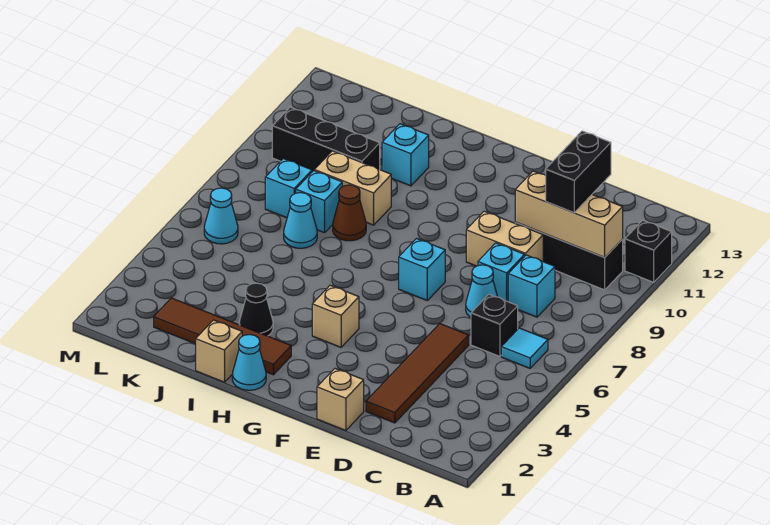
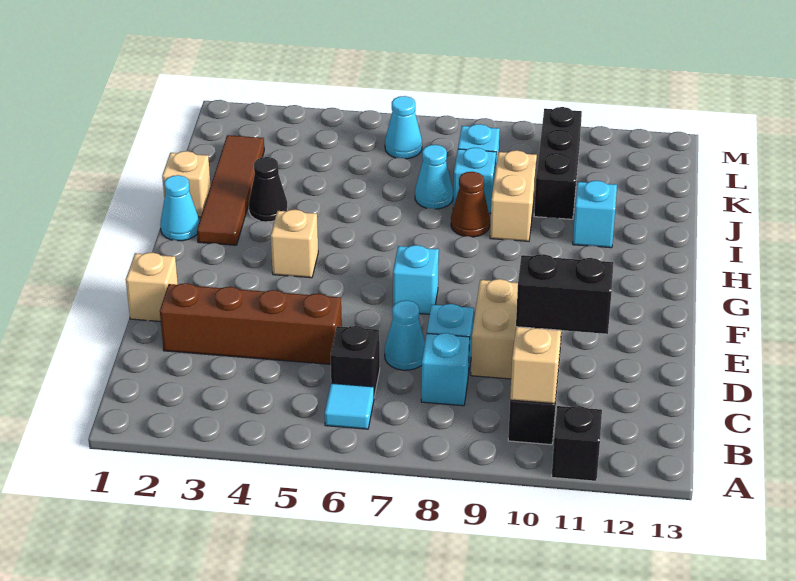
brown 1x4 tile [366,324,469,423] -> brown 1x4 brick [160,283,342,364]

